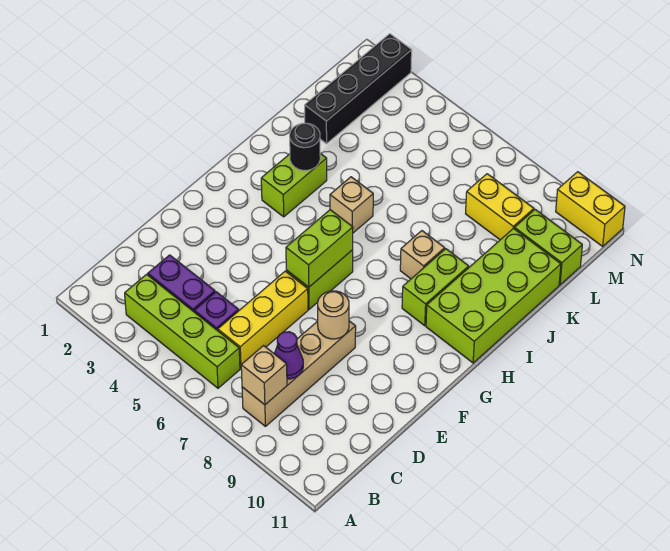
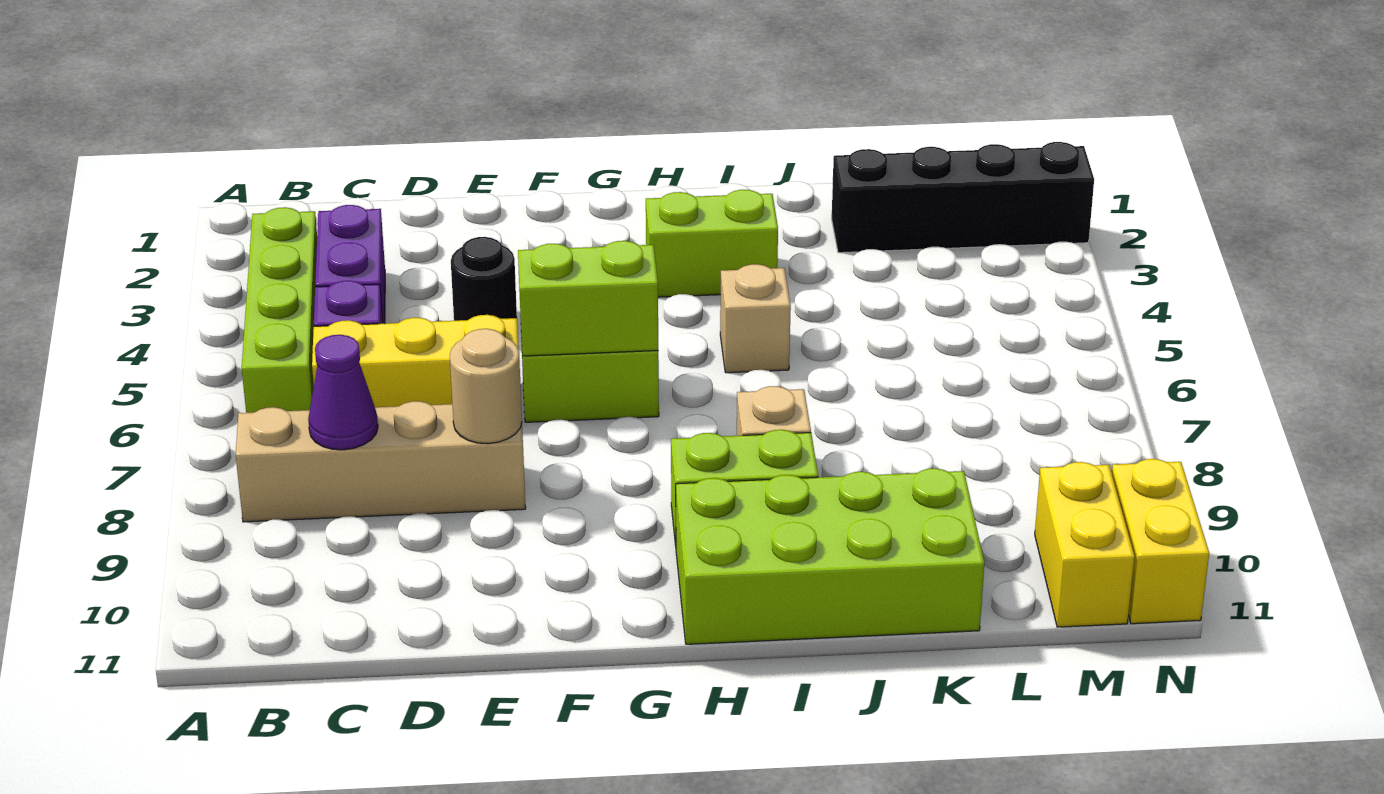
tan 1x1 brick [241,346,287,405] -> none
black 1x1 round brick [290,123,320,170] -> black 1x1 round brick moved to [451,237,517,321]
yellow 1x2 brick [466,174,534,240] -> yellow 1x2 brick moved to [1035,462,1135,627]
lime 1x2 brick [514,210,582,285] -> none

